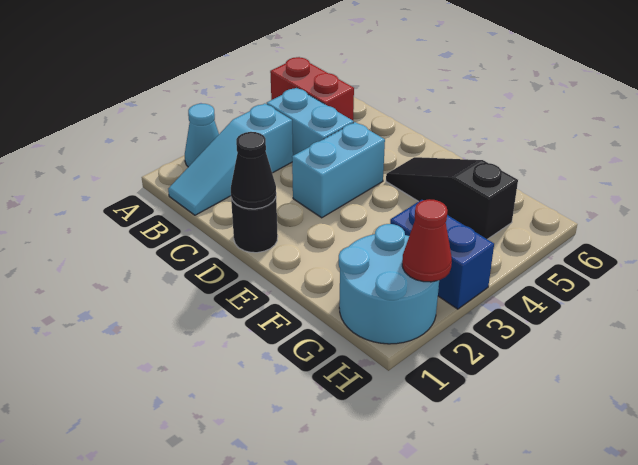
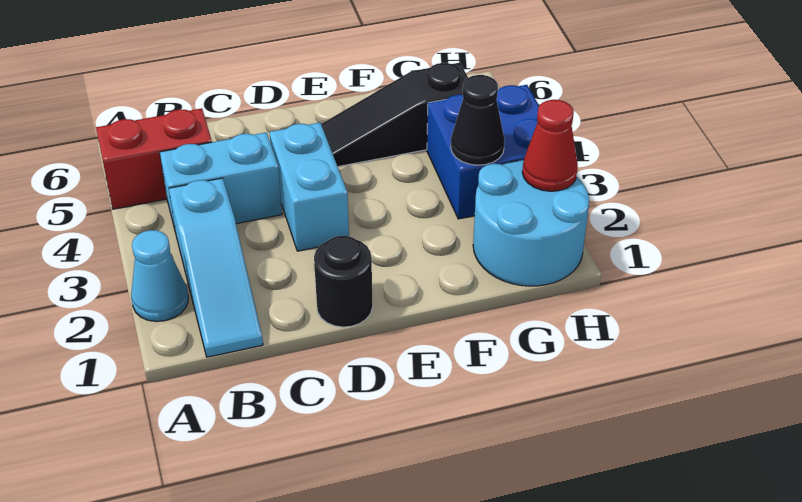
black 1x1 cone [231,132,276,209] -> black 1x1 cone moved to [451,75,505,165]
blue 1x2 brick [390,200,494,309] -> blue 2x2 brick [427,85,539,219]

